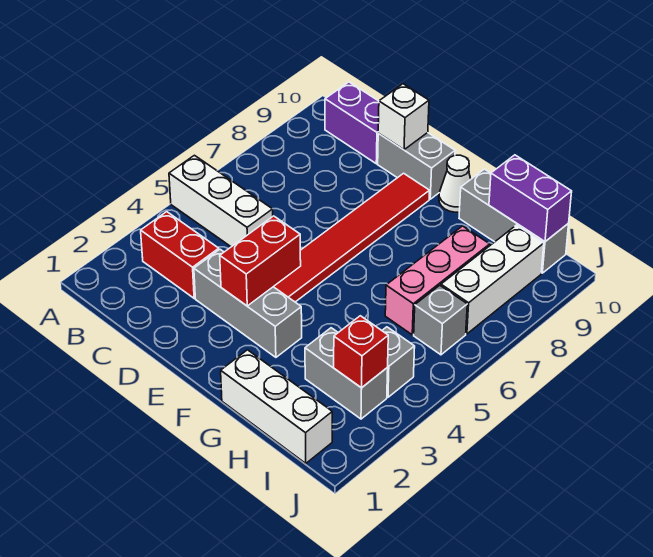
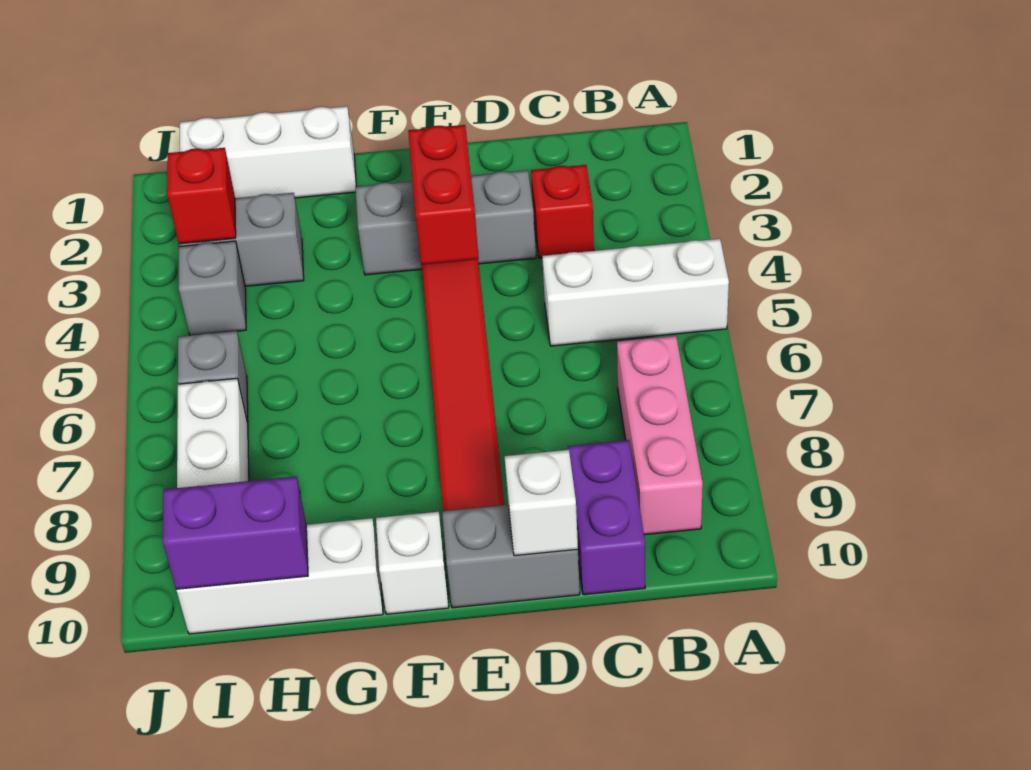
red 1x2 brick [141,212,219,298] -> red 1x1 brick [531,165,594,258]
purple 1x2 brick [325,82,379,164] -> purple 1x2 brick turned to [568,440,645,595]
white 1x1 cone [439,155,471,212] -> white 1x1 brick [376,512,449,614]
grey 1x3 brick [459,169,569,273] -> white 1x3 brick [176,518,383,634]
pink 1x3 brick [385,226,490,335] -> pink 1x3 brick moved to [617,336,703,535]

